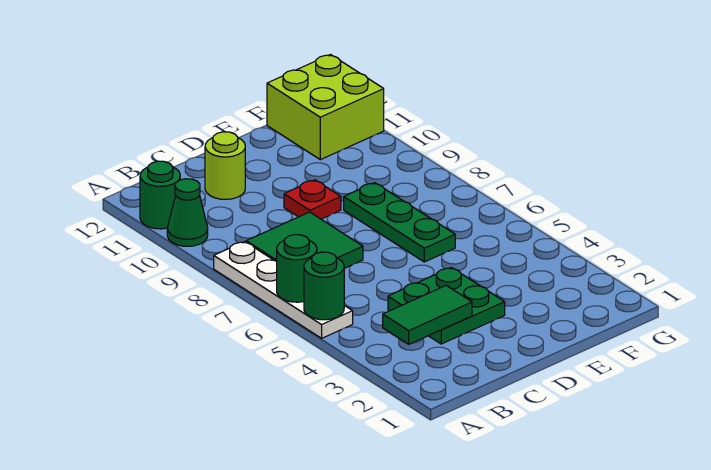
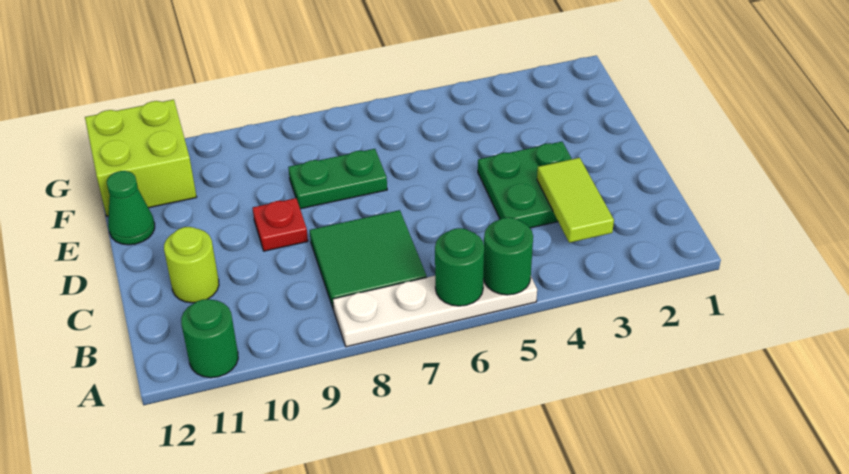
green 1x1 cone [167,179,208,246] -> green 1x1 cone moved to [107,171,155,245]
green 1x2 tile [383,286,472,344] -> lime 1x2 tile [537,158,614,243]
green 1x3 plate [344,183,455,262] -> green 1x2 plate [288,149,387,209]

